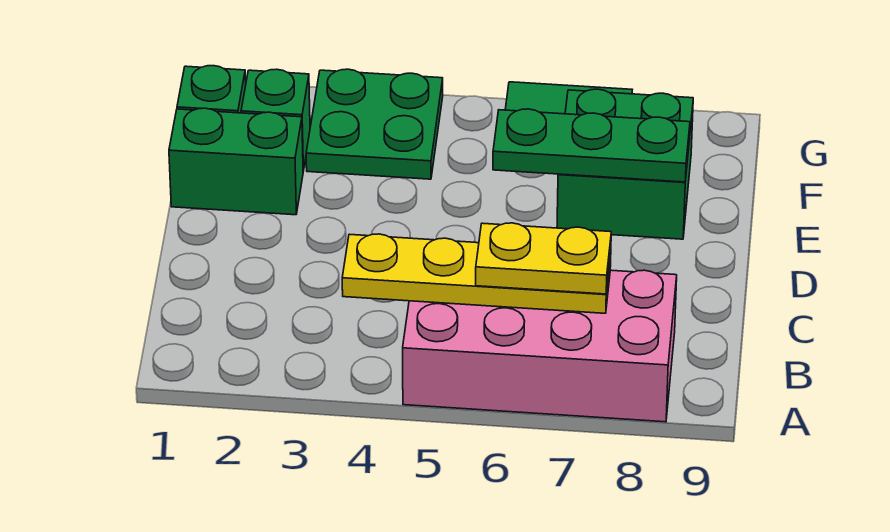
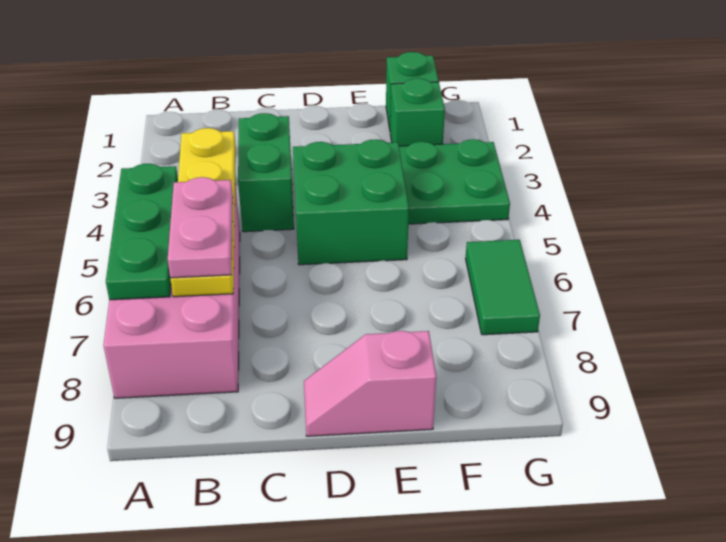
yellow 1x2 plate [476,223,611,294] -> pink 1x2 plate [168,177,233,278]
none -> pink 1x2 slope [304,331,436,436]
green 1x2 brick [169,108,303,215] -> green 1x2 brick moved to [238,113,294,232]
green 1x3 plate [493,109,690,182] -> green 1x3 plate moved to [106,164,178,300]
green 2x2 brick [557,89,693,239] -> green 2x2 brick moved to [293,139,409,265]

